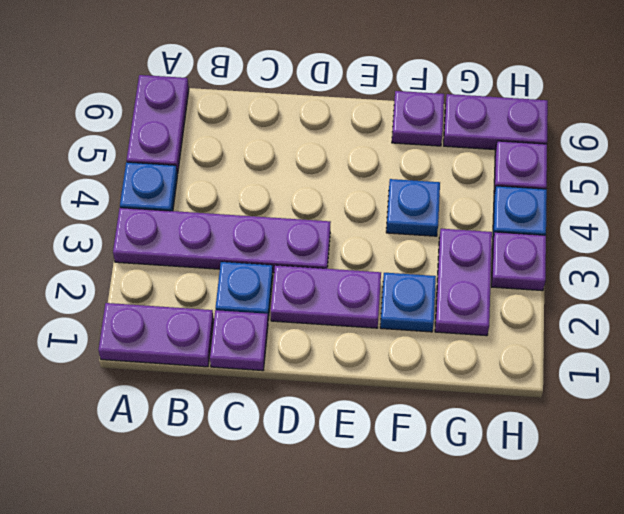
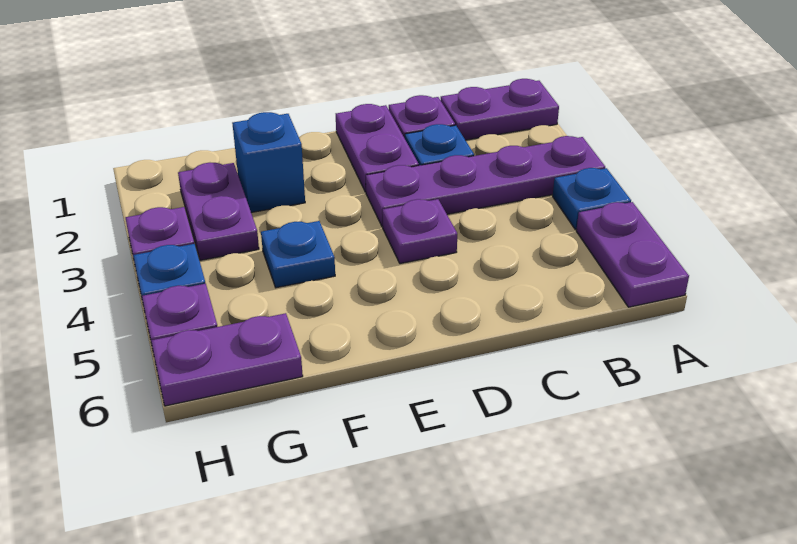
purple 1x2 plate [271,265,381,328] -> purple 1x2 plate turned to [336,104,419,192]
blue 1x1 plate [380,273,436,332] -> blue 1x1 brick [232,112,305,213]
purple 1x1 plate [392,91,444,146] -> purple 1x1 plate moved to [382,199,457,264]

